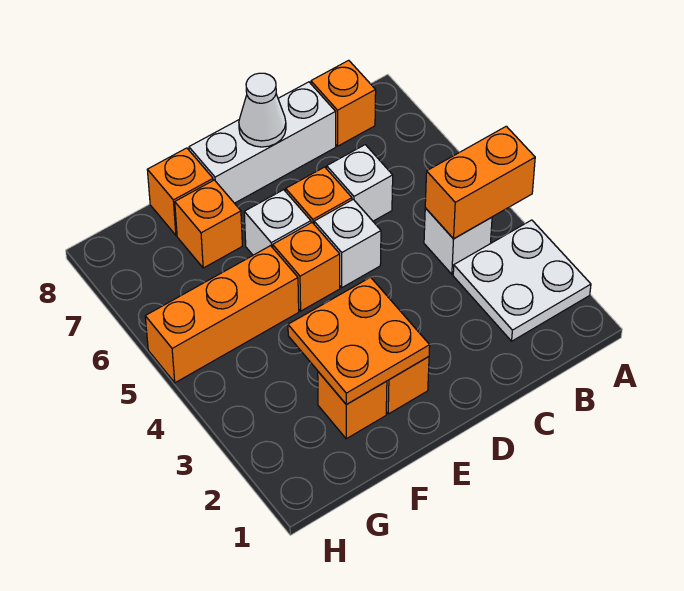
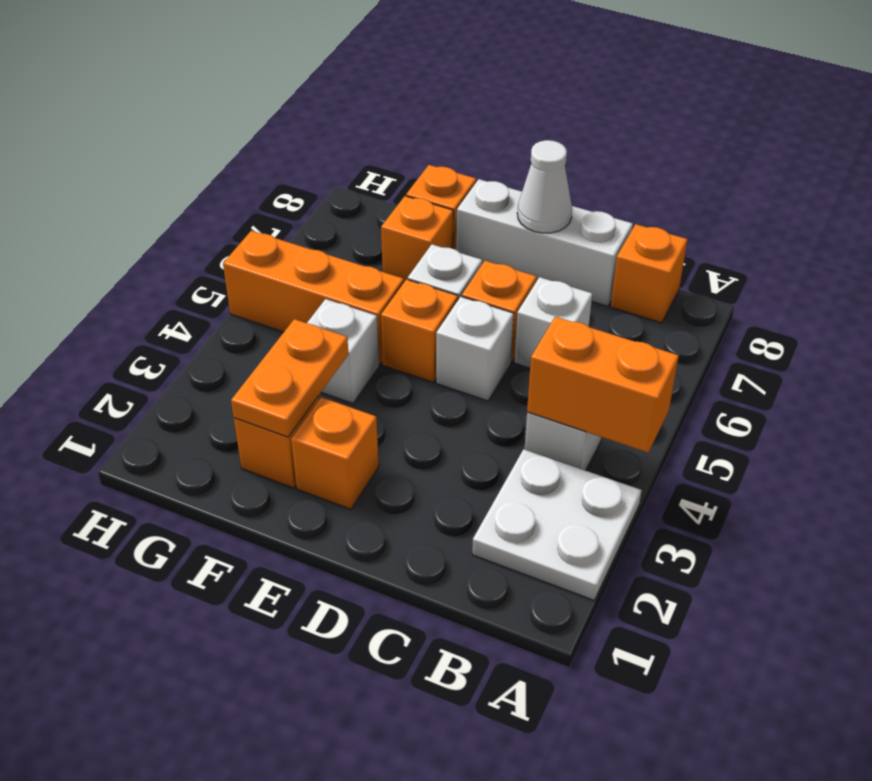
orange 2x2 plate [288,277,430,404] -> orange 1x2 plate [231,319,348,437]
none -> white 1x1 brick [307,299,379,404]

